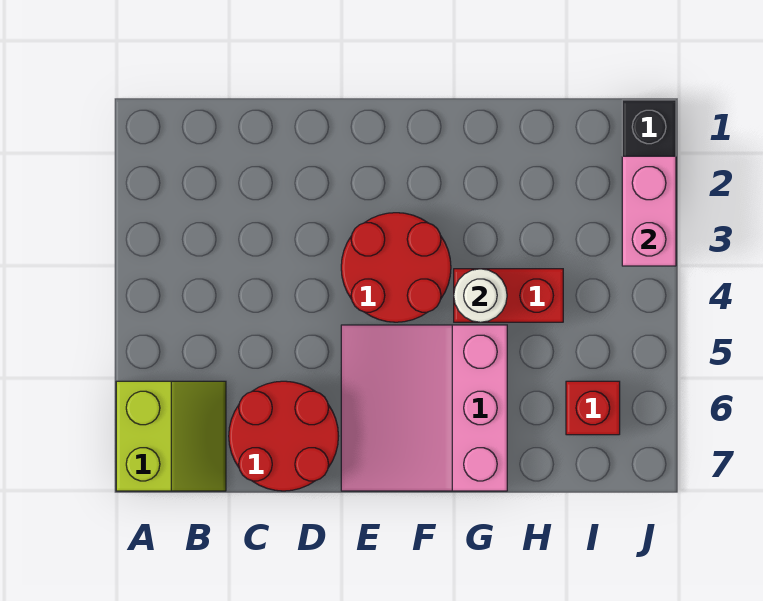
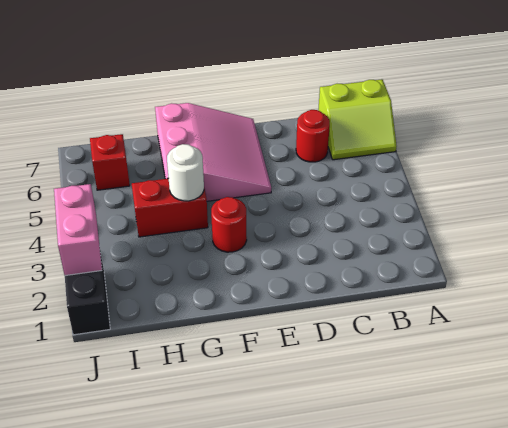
lime 2x2 slope [116,381,226,491] -> lime 2x2 slope turned to [318,79,397,160]
red 2x2 round brick [229,381,338,491] -> red 1x1 round brick [296,110,330,162]
red 2x2 round brick [341,213,451,322] -> red 1x1 round brick [211,197,247,252]

